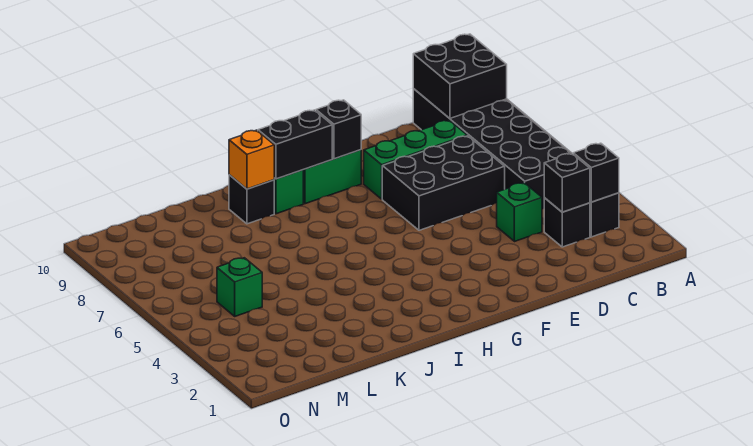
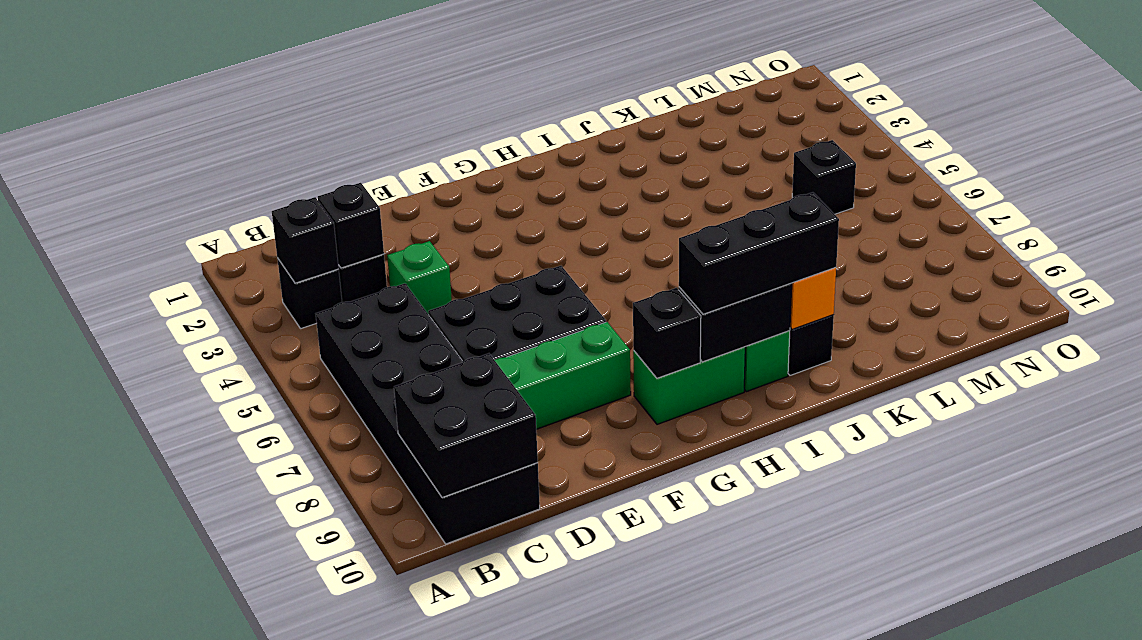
none -> black 1x3 brick [679,192,839,314]
green 1x1 brick [217,258,262,316] -> black 1x1 brick [792,140,856,214]

